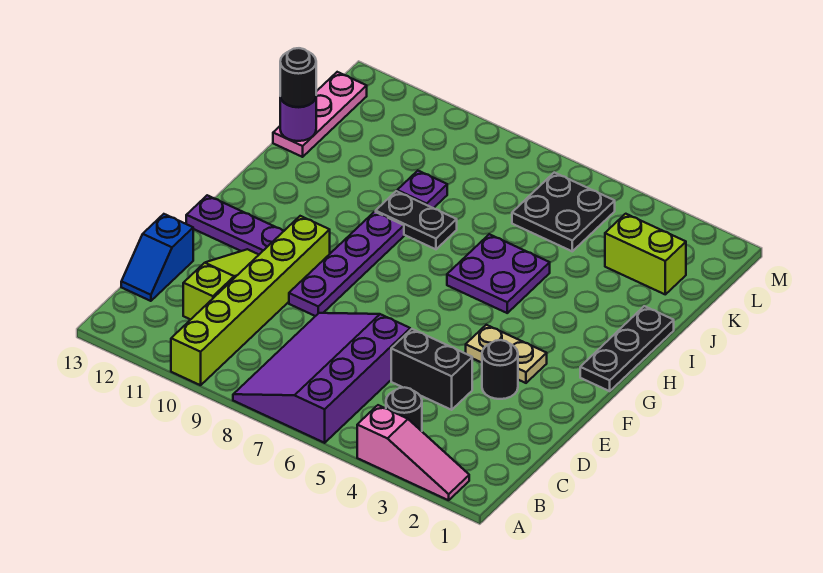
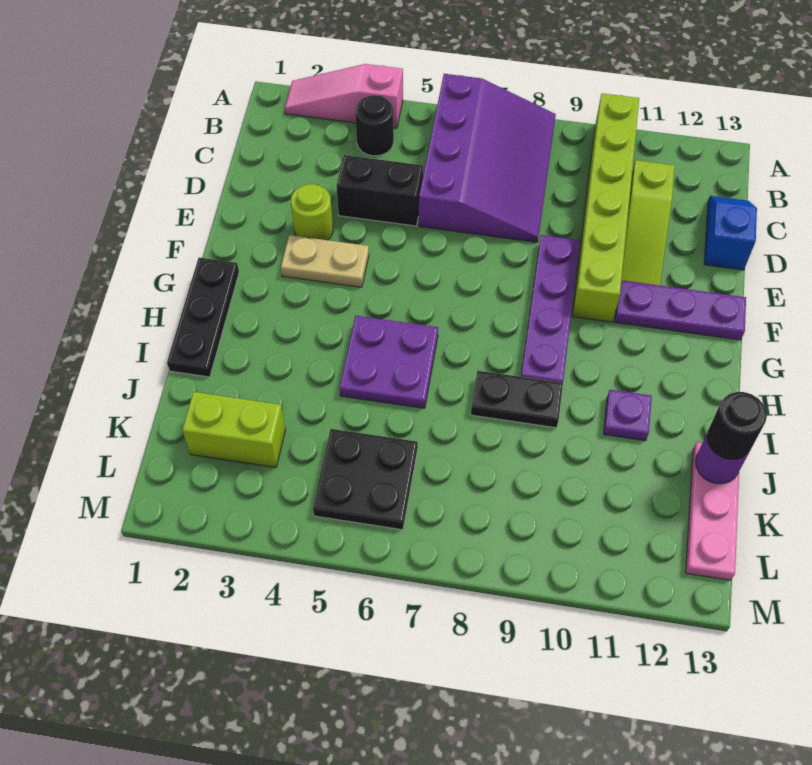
black 1x1 round brick [482,340,518,399] -> lime 1x1 round brick [291,184,333,240]
purple 1x1 plate [397,171,447,208] -> purple 1x1 plate moved to [604,390,652,441]

